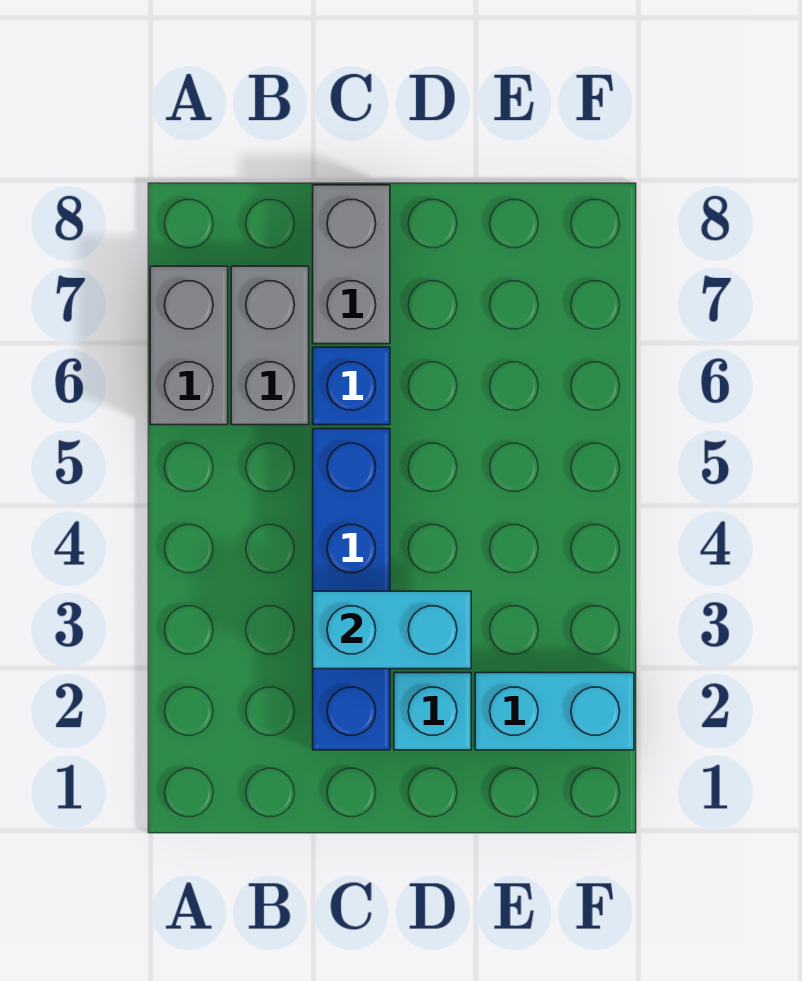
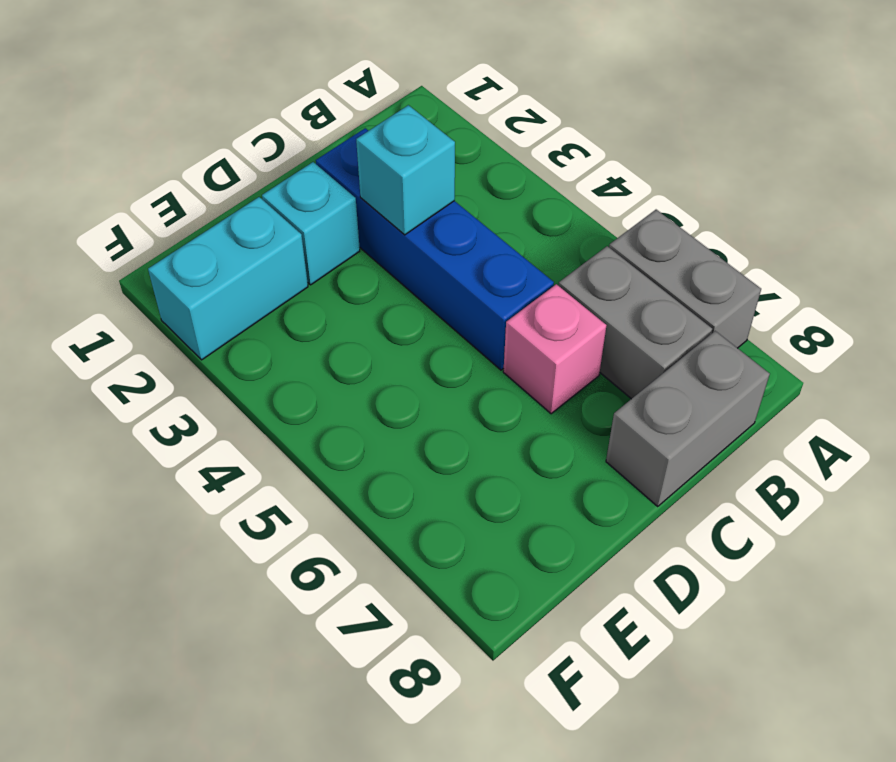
cyan 1x2 brick [313,591,471,669] -> cyan 1x1 brick [356,105,455,235]
blue 1x1 brick [313,347,390,425] -> pink 1x1 brick [503,284,607,414]
grey 1x2 brick [313,185,390,344] -> grey 1x2 brick turned to [606,331,770,507]

